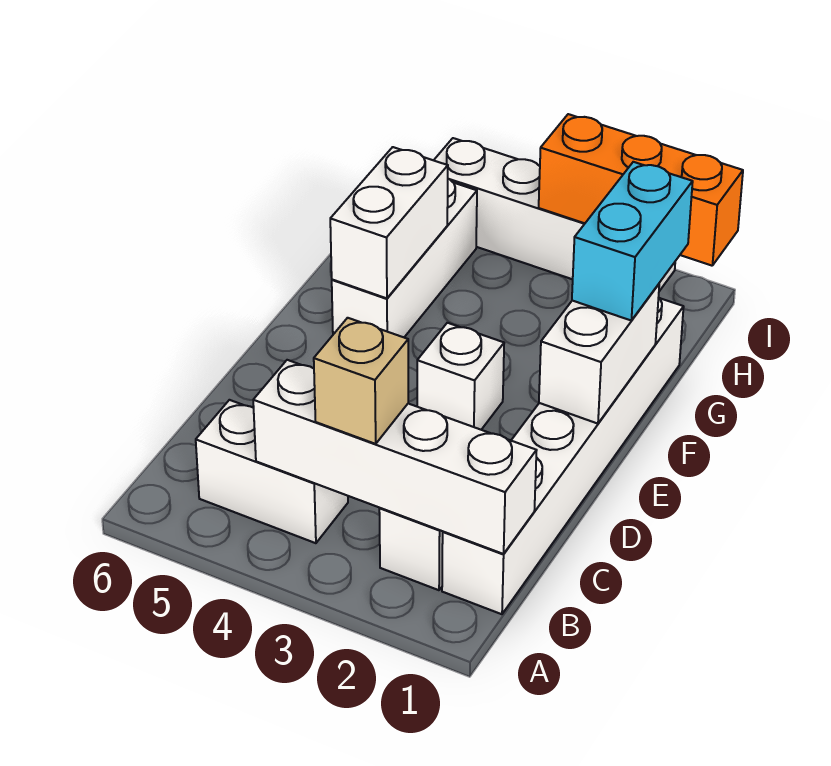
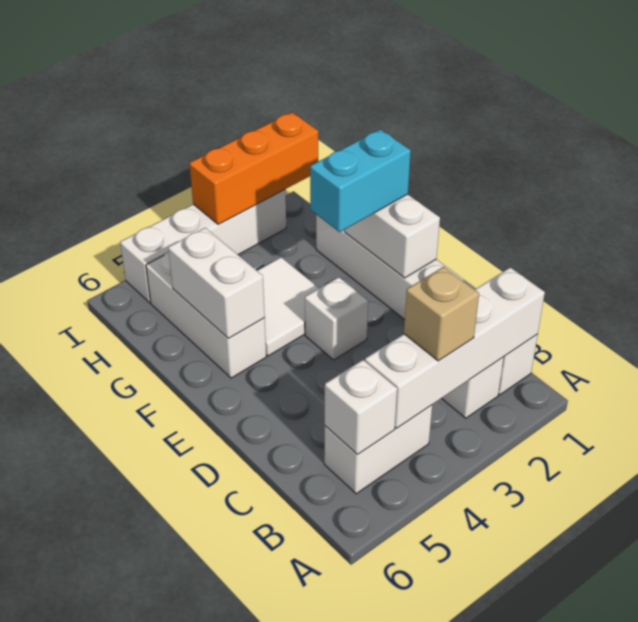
none -> white 1x1 brick [325,360,397,454]
cyan 1x2 brick [572,162,693,320] -> cyan 1x2 brick turned to [310,129,411,232]
none -> white 2x2 tile [257,257,319,356]

